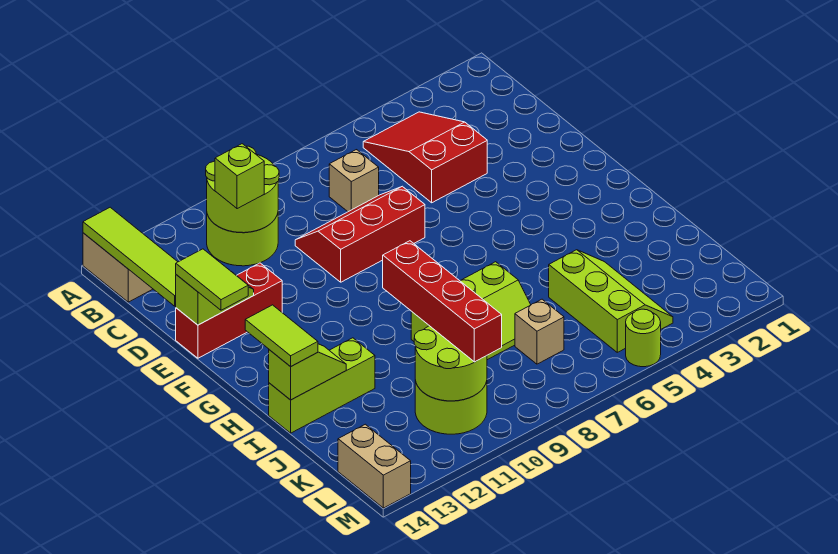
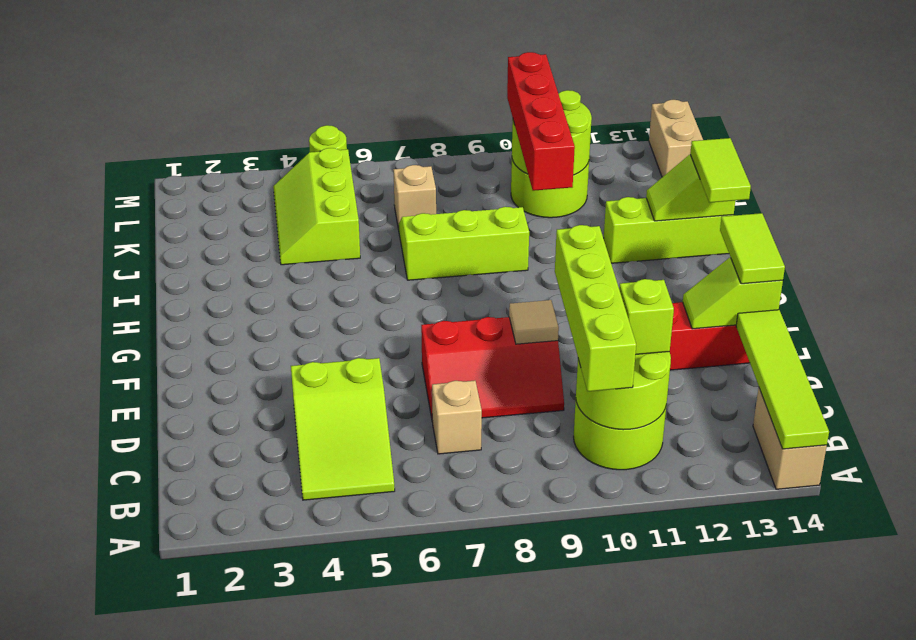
red 2x3 slope [363,112,487,203] -> lime 2x3 slope [291,358,395,500]
none -> lime 1x4 brick [555,225,636,391]
none -> tan 1x1 tile [509,300,559,344]

